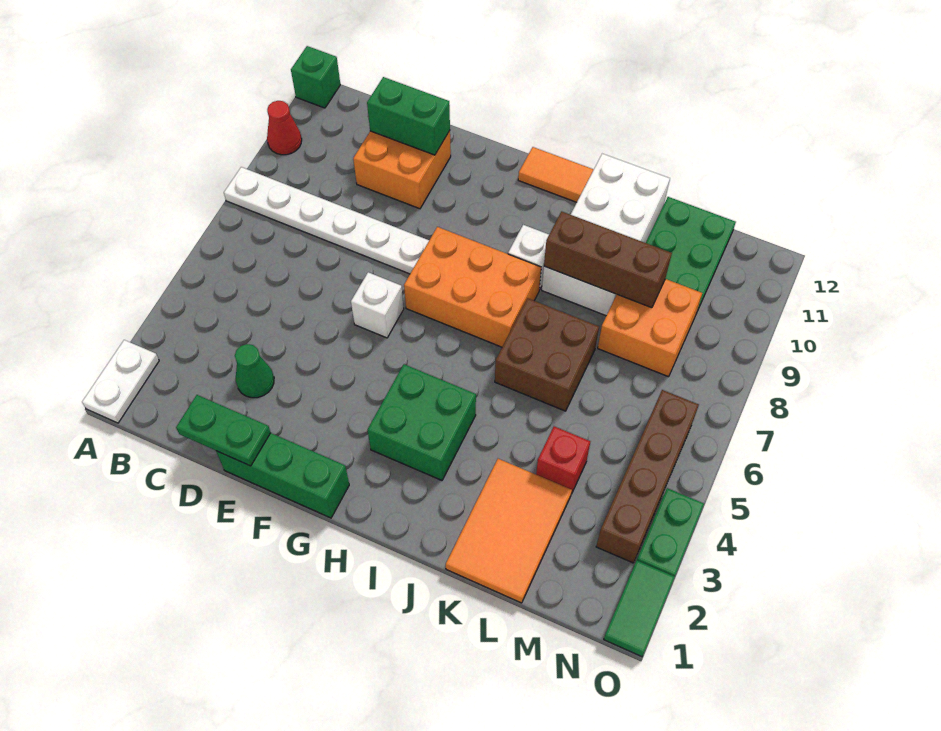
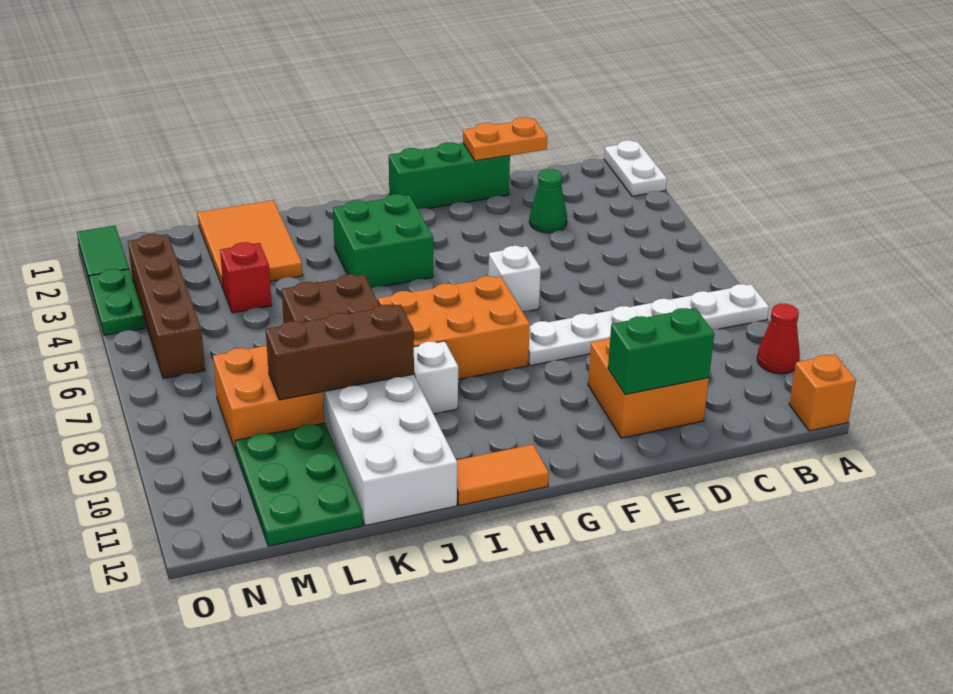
green 1x1 brick [291,46,340,108] -> orange 1x1 brick [789,354,856,431]
green 1x2 plate [176,395,271,466] -> orange 1x2 plate [463,117,547,161]

